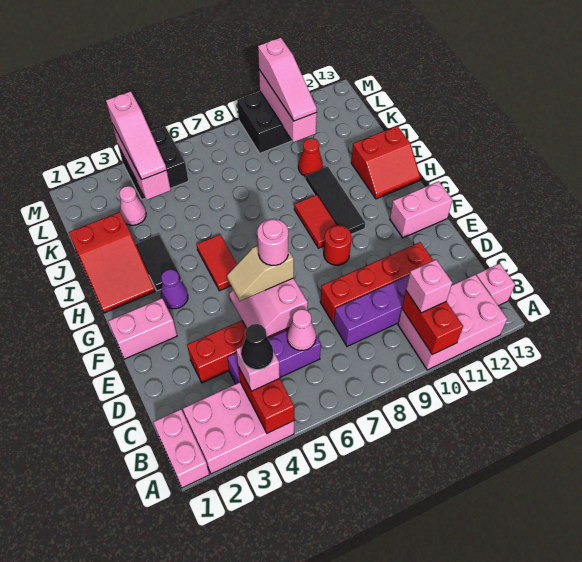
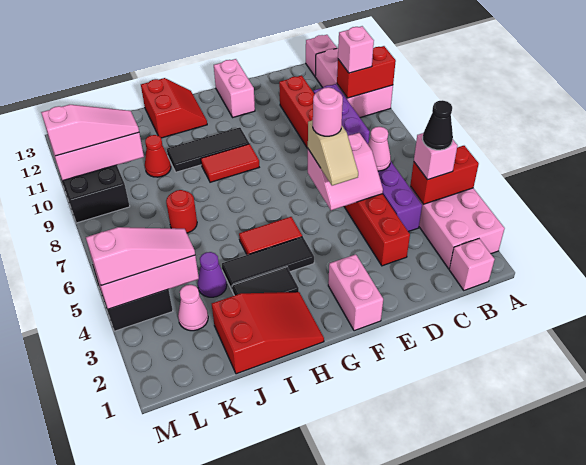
pink 1x2 brick [153,409,210,488] -> pink 1x1 brick [449,239,495,290]
red 1x1 round brick [324,225,352,265] -> red 1x1 round brick moved to [166,190,197,233]
purple 1x1 cone [161,270,188,309] -> purple 1x1 cone moved to [197,252,227,297]
none -> black 1x3 tile [222,237,314,291]

